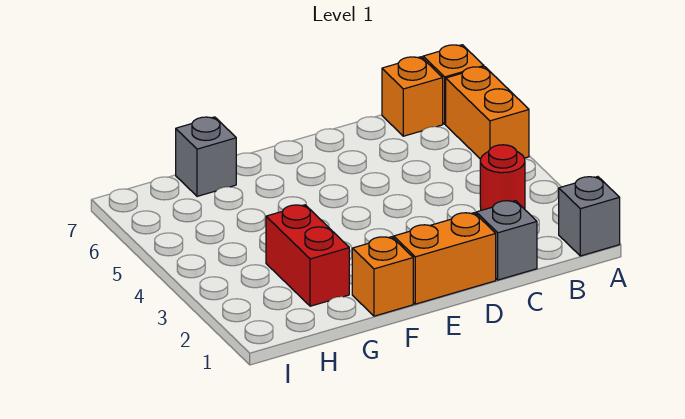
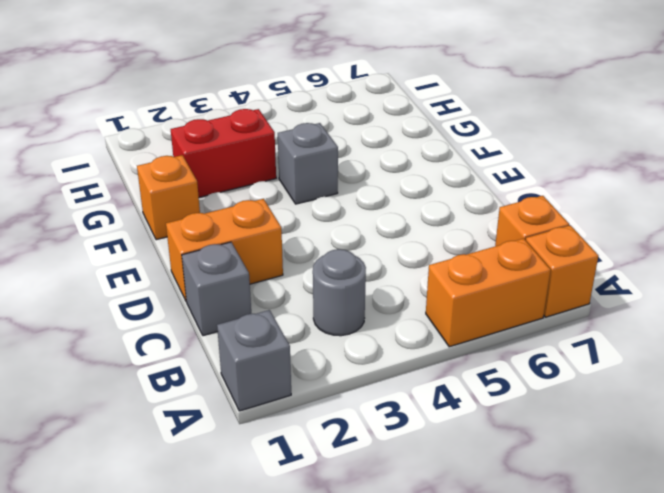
red 1x1 round brick [480,145,525,210] -> grey 1x1 round brick [313,249,366,336]
orange 1x2 brick [394,213,496,304] -> orange 1x2 brick turned to [166,199,283,302]
grey 1x1 brick [176,117,236,196] -> grey 1x1 brick moved to [278,123,338,204]

